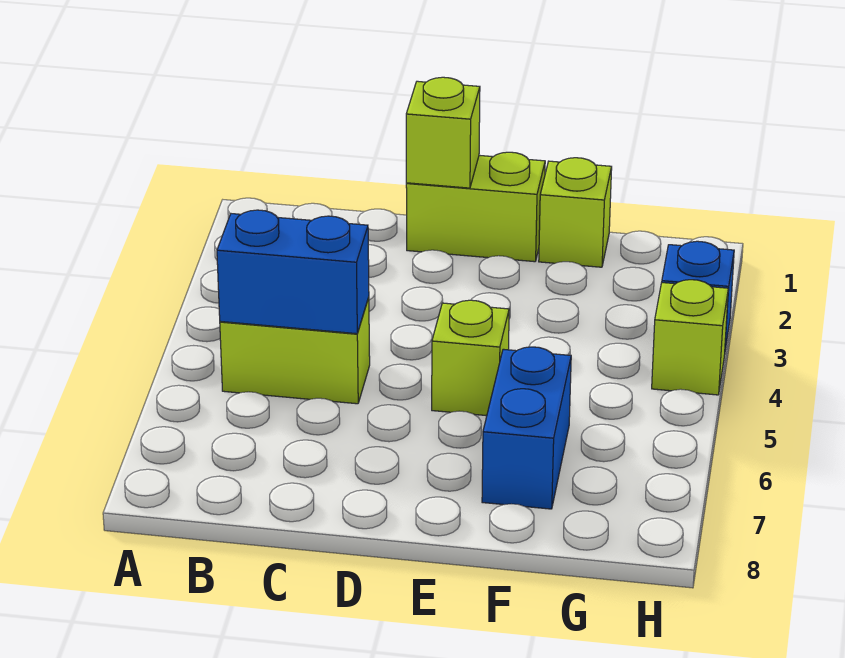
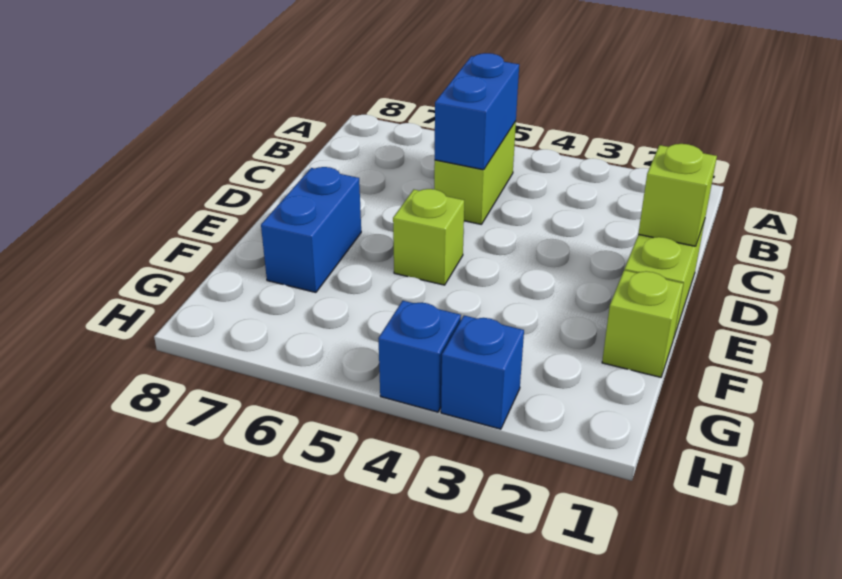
blue 1x2 brick [482,347,571,509] -> blue 1x2 brick turned to [261,167,361,292]
lime 1x1 brick [652,280,728,395] -> blue 1x1 brick [378,301,461,412]

